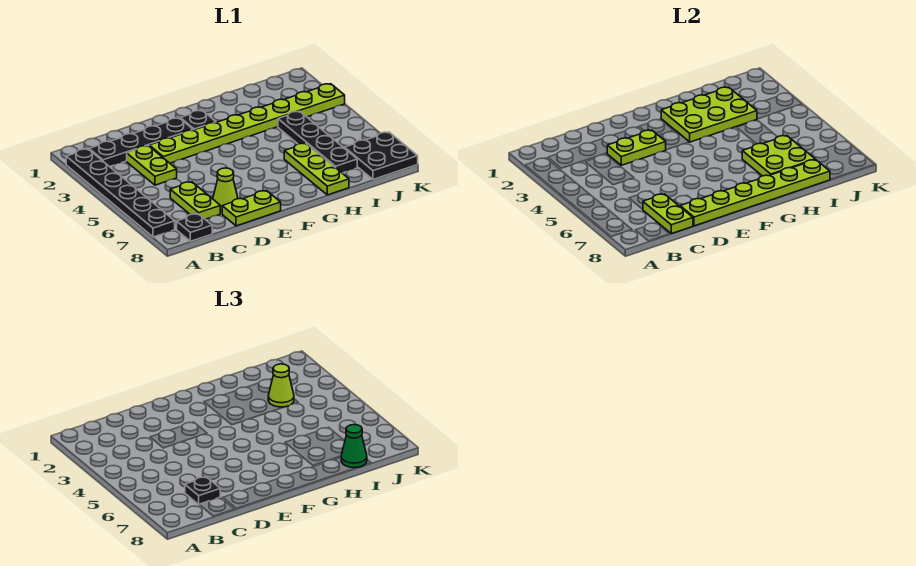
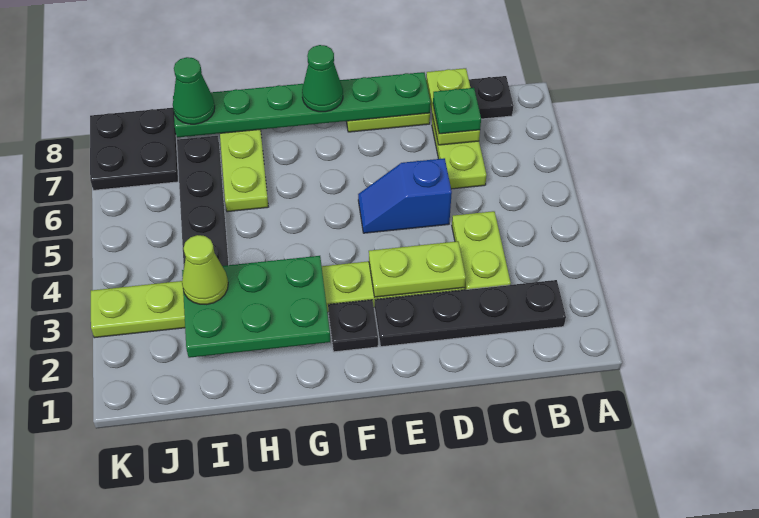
black 1x6 plate [66,149,175,237] -> none
black 1x1 plate [185,477,220,504] -> green 1x1 plate [433,88,481,134]
none -> blue 1x2 slope [358,158,452,233]
lime 1x1 cone [213,168,238,211] -> none
lime 1x6 plate [680,160,830,226] -> green 1x6 plate [173,72,431,138]
none -> green 1x1 cone [302,45,343,112]
lime 2x3 plate [661,87,757,142] -> green 2x3 plate [182,256,330,358]
lime 2x2 plate [742,136,815,176] -> none

